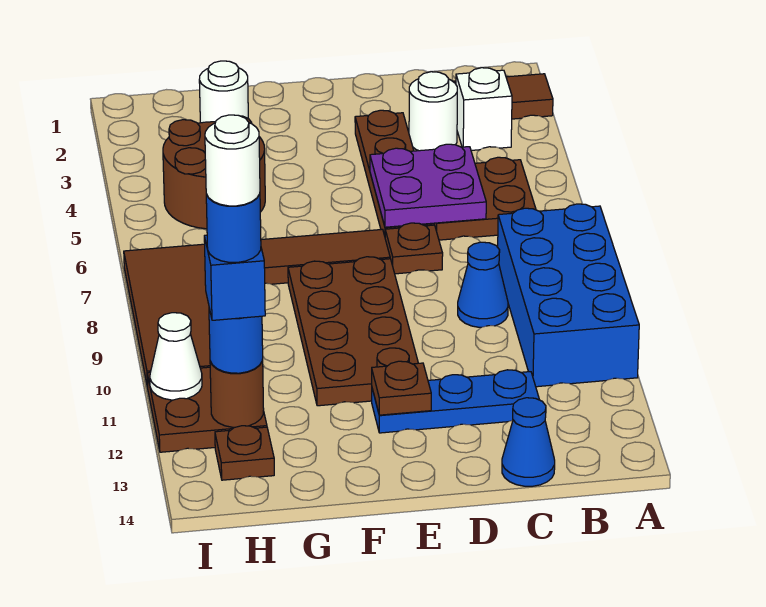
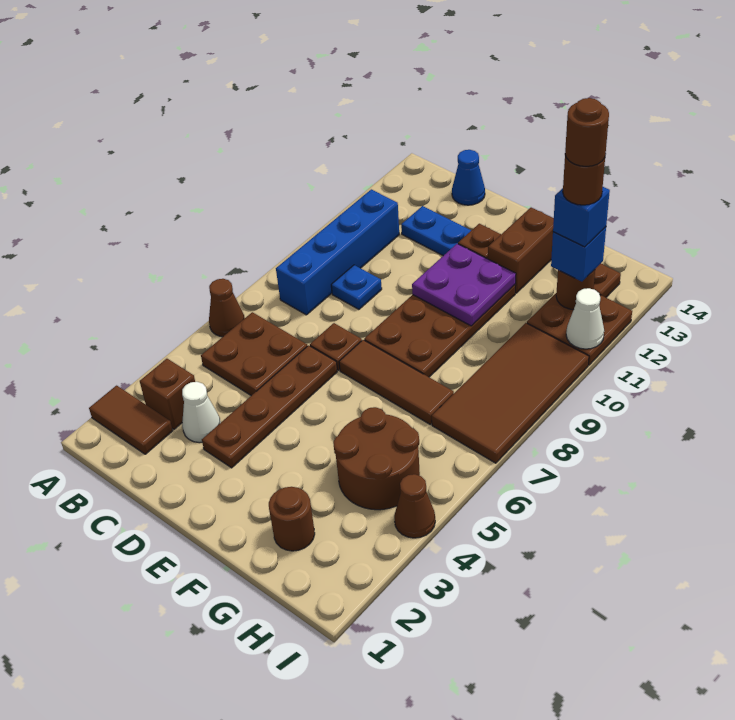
none -> brown 1x1 cone [209,279,244,337]
blue 2x4 brick [498,204,639,387] -> blue 1x4 brick [276,189,399,315]
white 1x1 brick [456,68,512,150] -> brown 1x1 brick [140,359,195,429]
white 1x1 round brick [409,72,457,151] -> white 1x1 cone [182,382,221,443]
purple 2x2 plate [370,144,486,227] -> purple 2x2 plate moved to [412,244,516,326]
blue 1x1 cone [458,242,508,327] -> blue 1x1 plate [331,265,382,309]
none -> brown 1x2 brick [488,208,554,293]
white 1x1 round brick [199,61,248,123] -> brown 1x1 round brick [269,487,315,551]
blue 1x1 round brick [209,308,263,373] -> blue 1x1 brick [551,227,606,282]
blue 1x1 round brick [206,194,261,262] -> brown 1x1 round brick [563,155,605,205]
white 1x1 round brick [205,115,260,206] -> brown 1x1 round brick [565,98,609,166]
none -> brown 1x1 cone [394,474,435,538]

